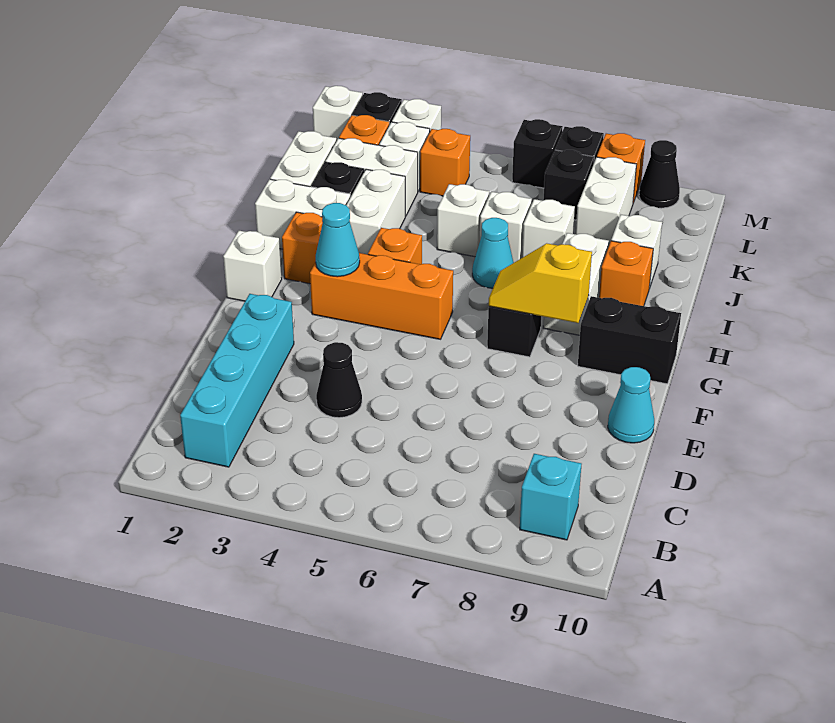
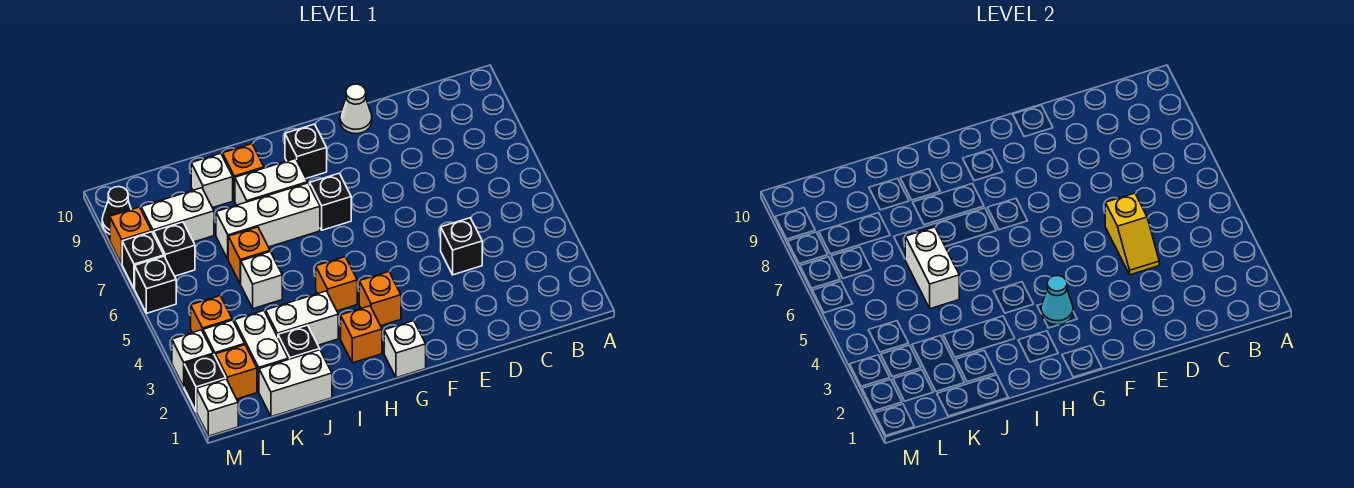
cyan 1x4 brick [180,294,294,467] -> none
cyan 1x1 brick [520,454,581,540] -> none
black 1x1 cone [316,342,362,418] -> black 1x1 brick [441,218,482,275]
cyan 1x1 cone [608,367,654,443] -> white 1x1 cone [340,84,372,134]
orange 1x3 brick [310,253,453,339] -> orange 1x1 brick [359,272,401,326]
yellow 1x2 slope [489,244,592,323] -> yellow 1x2 slope moved to [1105,193,1159,275]
black 1x2 brick [578,296,681,384] -> black 1x1 brick [285,124,327,178]
white 1x2 brick [255,179,350,249] -> white 1x2 brick moved to [905,227,959,309]
cyan 1x1 cone [472,218,514,288] -> none
white 1x1 brick [480,192,532,262] -> orange 1x1 brick [228,227,270,284]
white 1x1 brick [522,199,575,258] -> white 1x3 brick [216,183,320,259]

